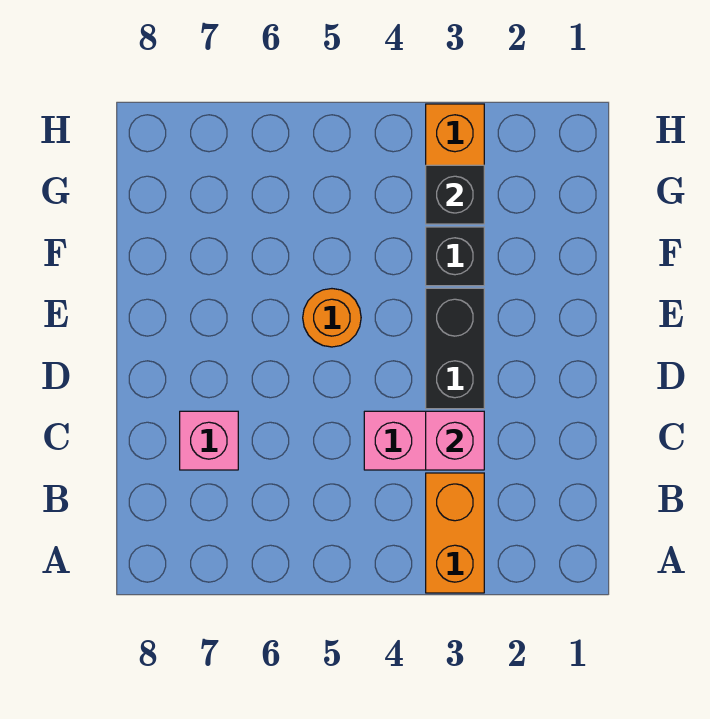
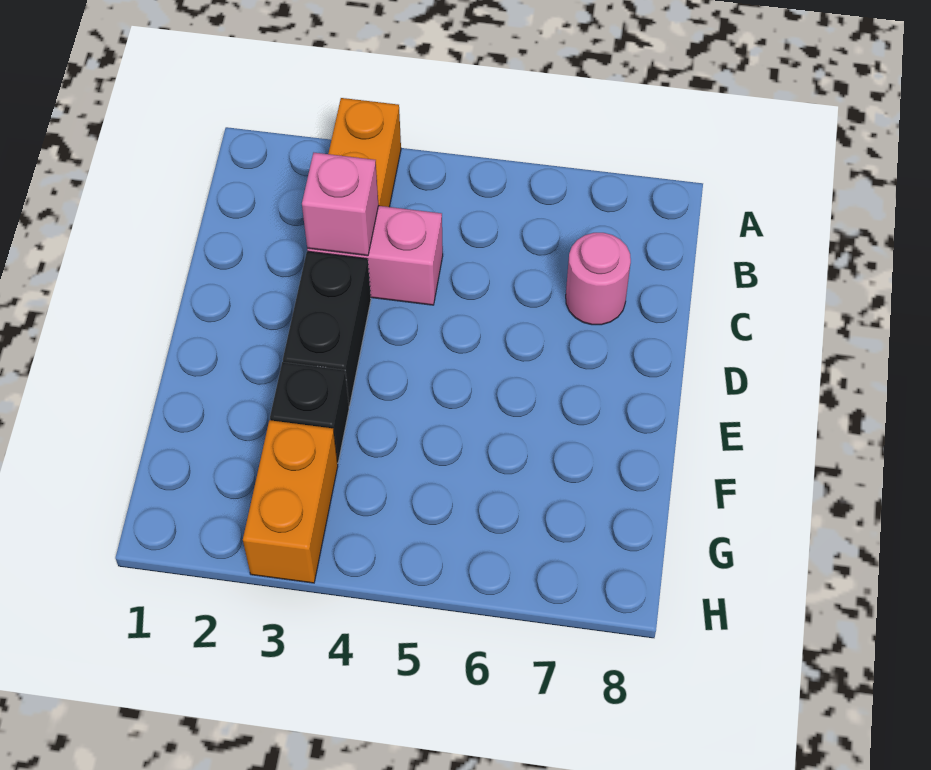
pink 1x1 brick [180,411,238,470] -> pink 1x1 round brick [566,233,631,325]
orange 1x1 round brick [303,289,361,347] -> none
black 1x1 brick [426,165,484,224] -> none

